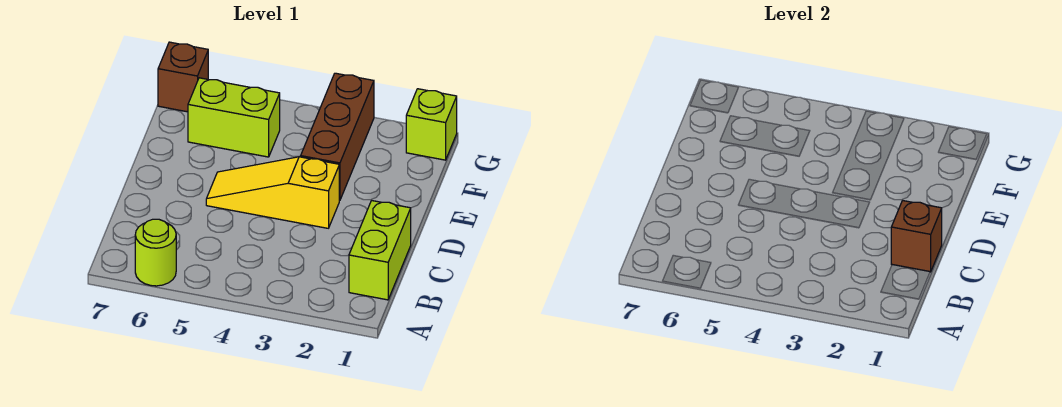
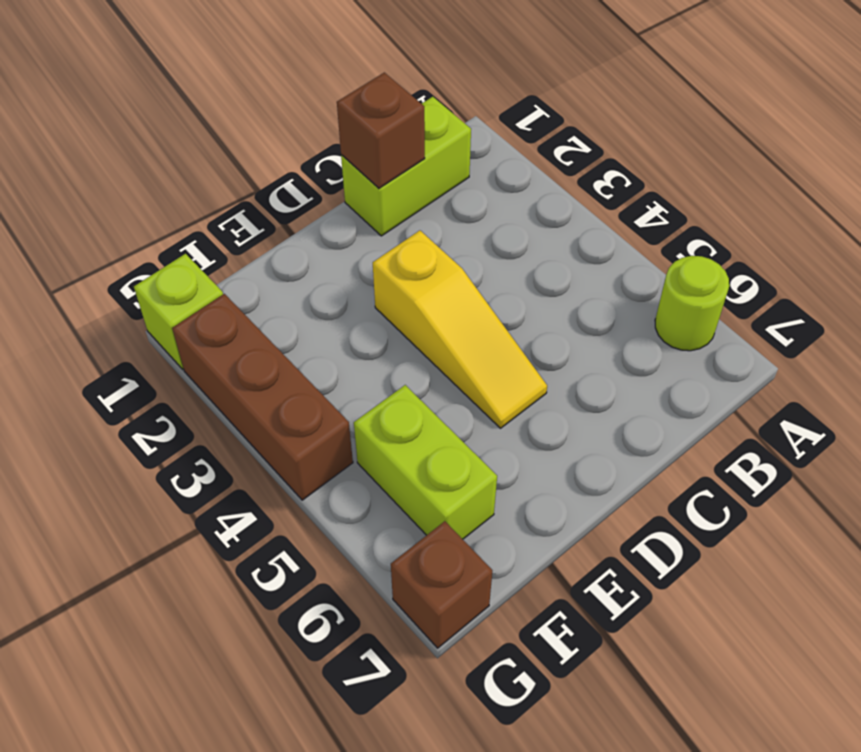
brown 1x3 brick [301,73,374,201] -> brown 1x3 brick turned to [172,294,353,500]

